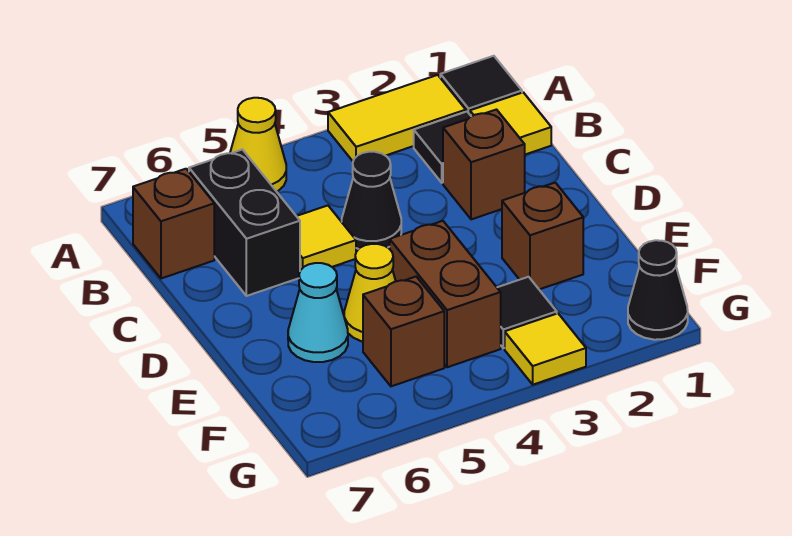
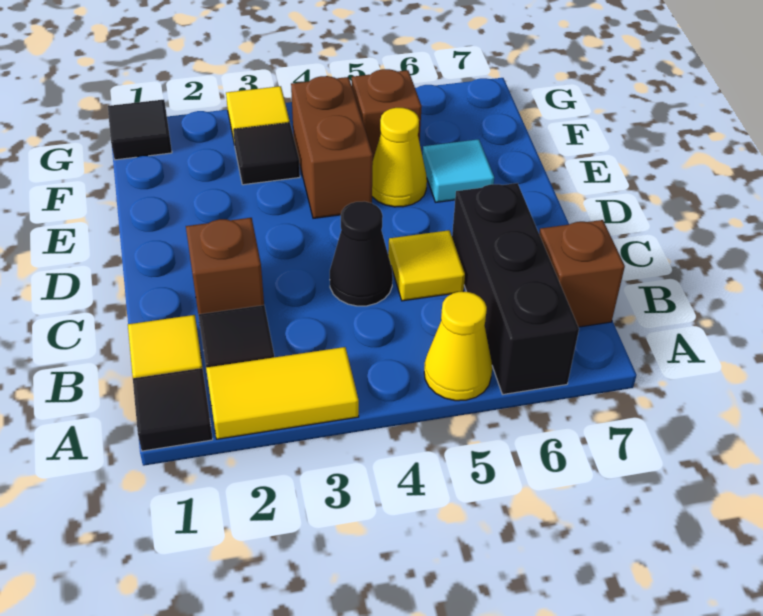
black 1x2 brick [189,149,300,296] -> black 1x3 brick [452,183,579,394]
brown 1x1 brick [502,183,583,289] -> none
cyan 1x1 cone [288,263,348,362] -> cyan 1x1 tile [422,139,494,202]
black 1x1 cone [628,240,688,340] -> black 1x1 tile [108,100,172,160]

